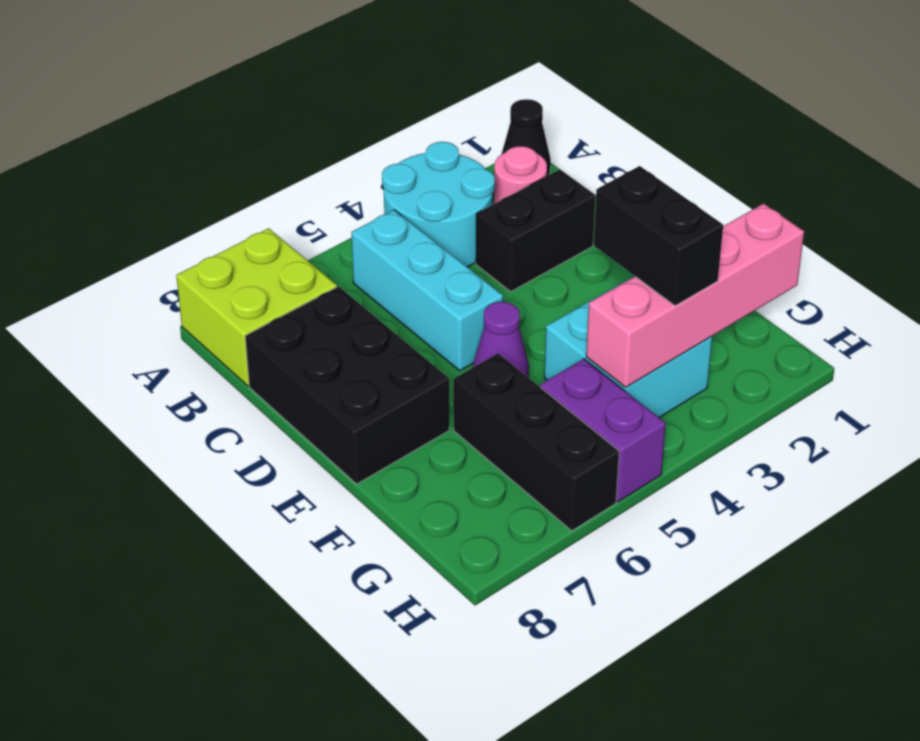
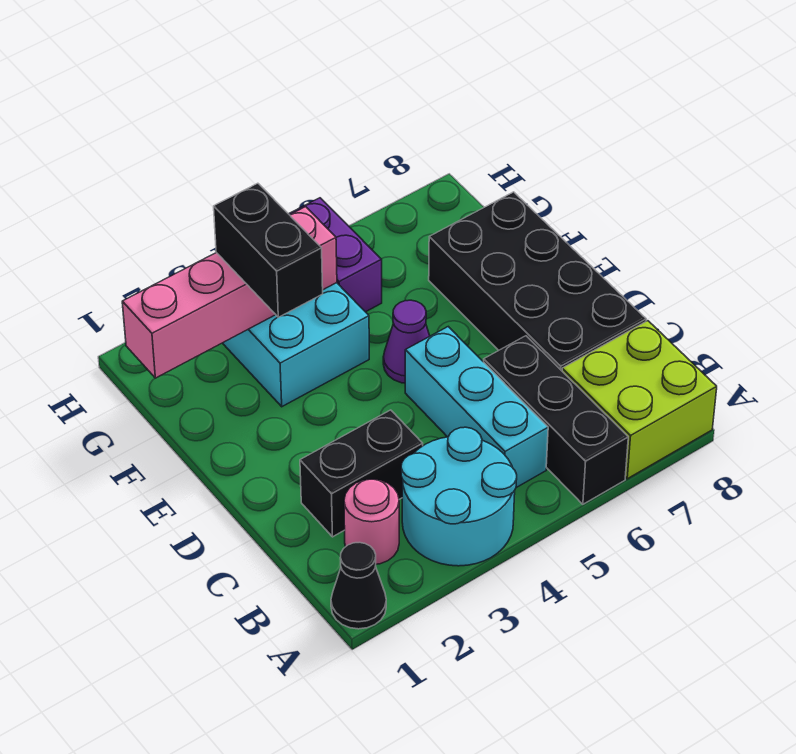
black 2x3 brick [245,286,449,484] -> black 2x4 brick [429,192,646,371]
black 1x3 brick [453,354,619,531] -> black 1x3 brick moved to [484,336,628,504]

